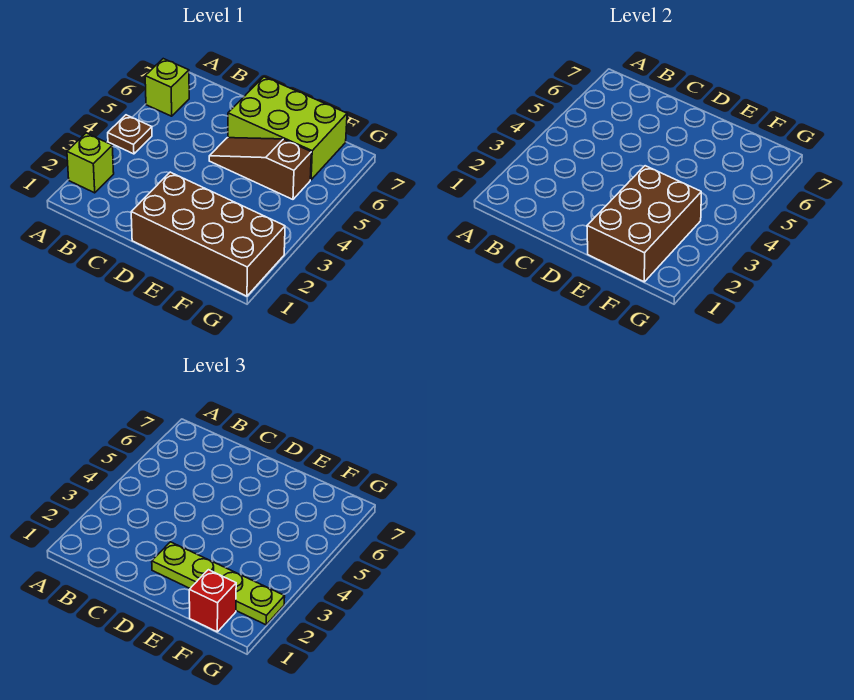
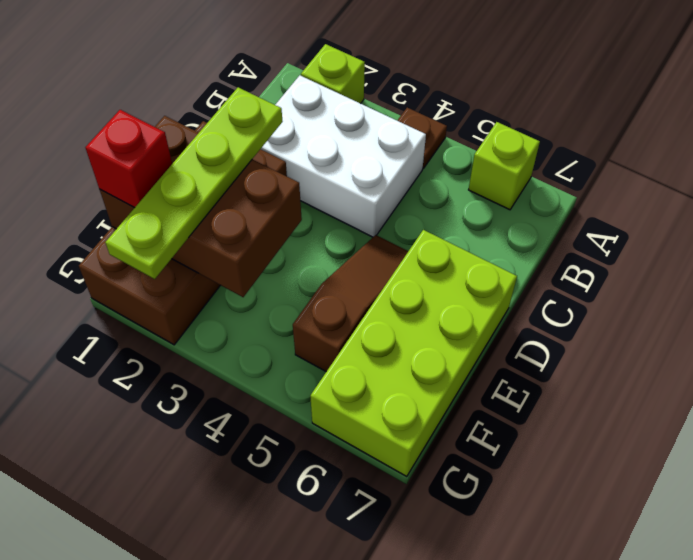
none -> white 2x3 brick [261,75,426,237]
lime 2x3 brick [228,77,347,180] -> lime 2x4 brick [310,230,517,477]

